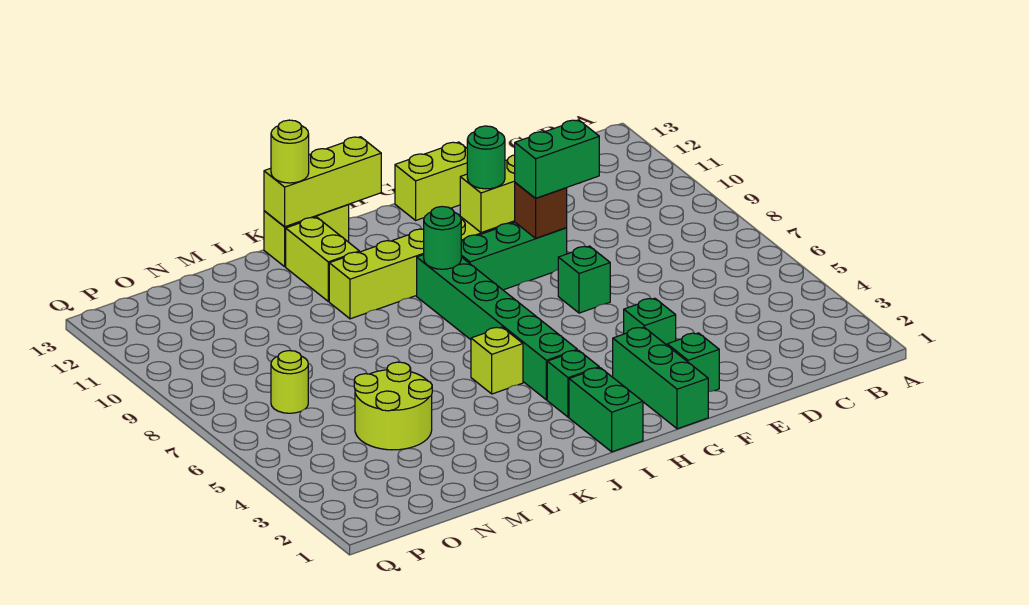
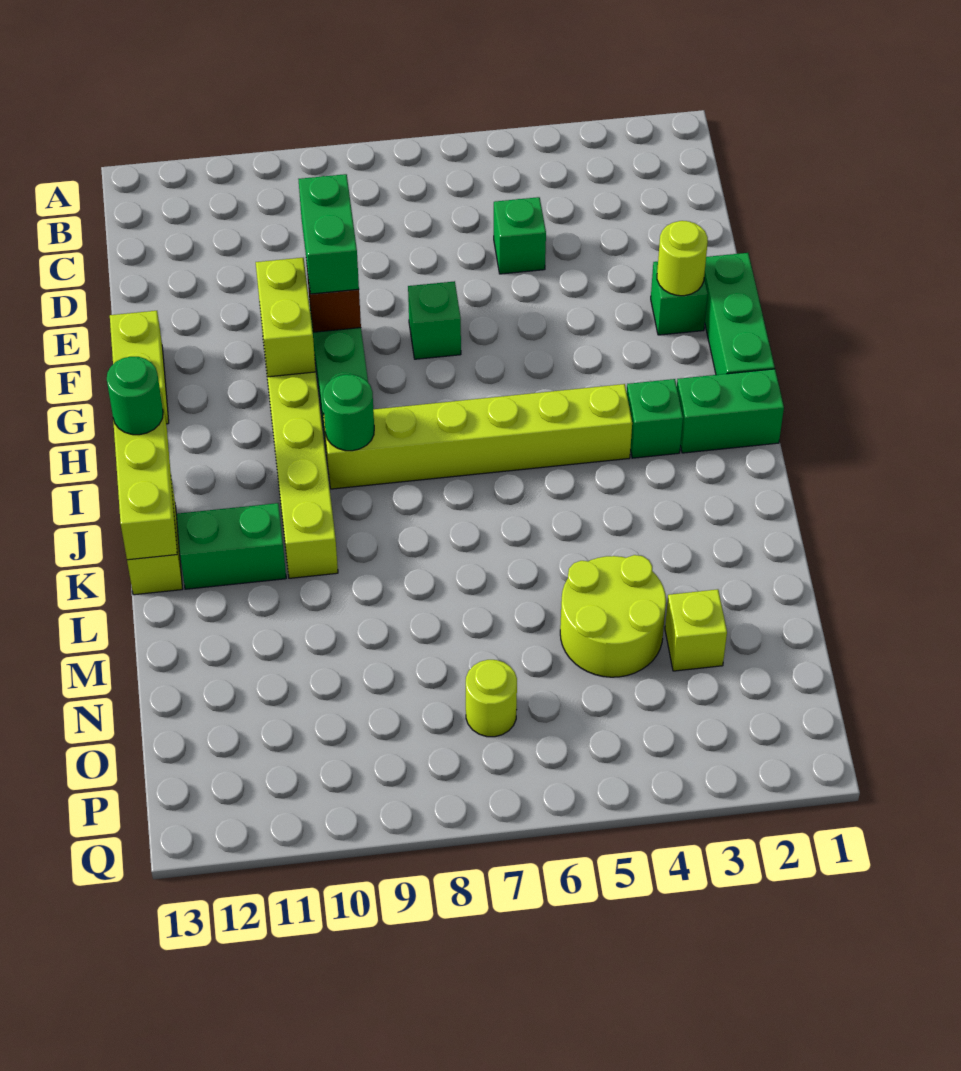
green 1x1 brick [624,298,676,345] -> green 1x1 brick moved to [494,197,546,274]
green 1x3 brick [613,327,708,429] -> green 1x3 brick turned to [704,253,775,375]
green 1x1 round brick [467,126,505,189] -> green 1x1 round brick moved to [107,357,163,435]
green 1x6 brick [417,255,577,400] -> lime 1x6 brick [323,384,632,489]
lime 1x1 brick [471,327,523,394] -> lime 1x1 brick moved to [665,589,727,671]
lime 1x2 brick [286,217,359,301] -> green 1x2 brick [177,503,286,589]
lime 1x1 round brick [271,120,309,183] -> lime 1x1 round brick moved to [657,221,708,296]

